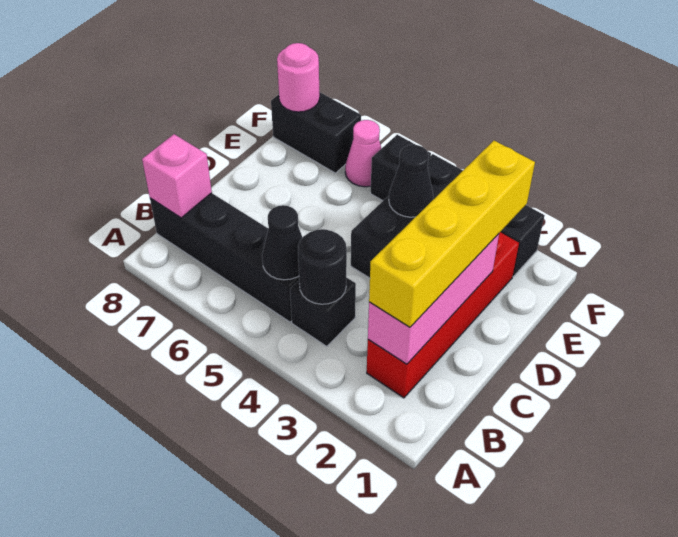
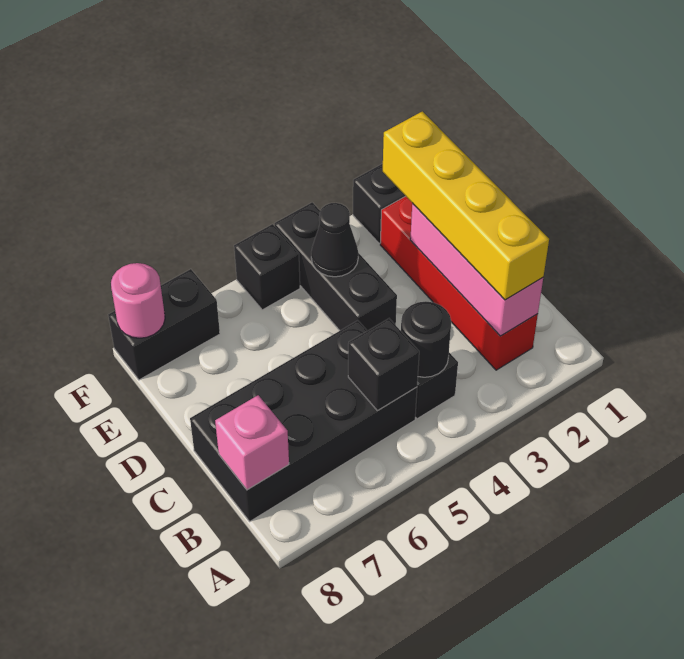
black 1x4 brick [150,193,299,322] -> black 2x4 brick [190,320,417,521]
black 1x1 cone [262,205,303,280] -> black 1x1 brick [348,318,419,411]
pink 1x1 cone [345,120,381,187] -> none

